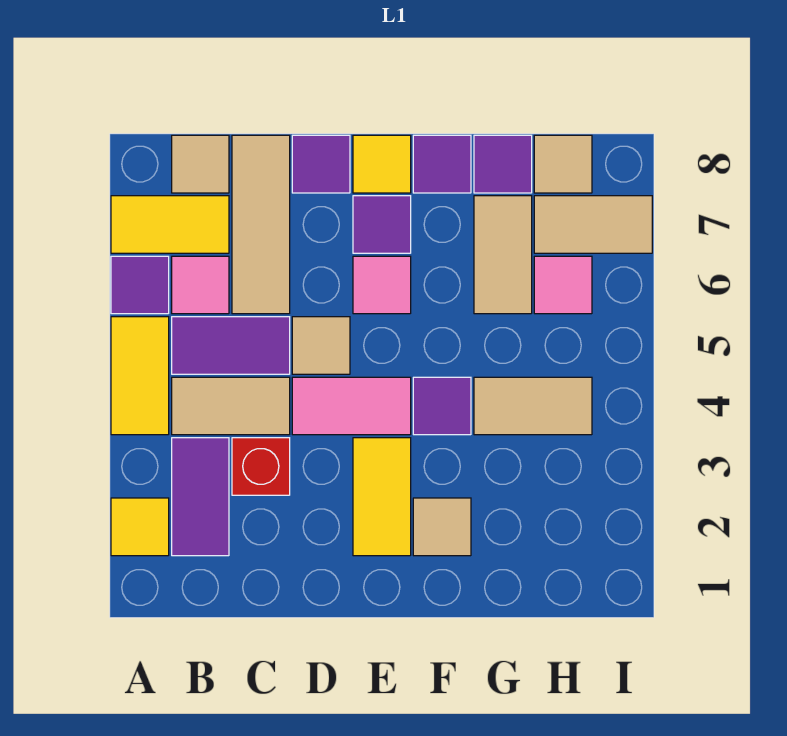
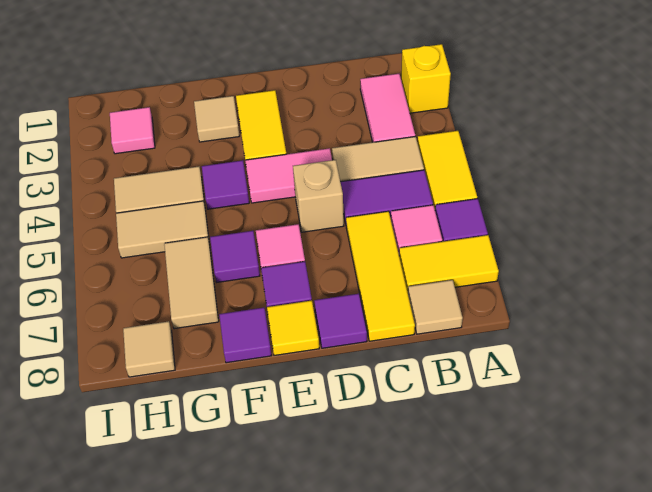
yellow 1x1 tile [111,498,169,556] -> yellow 1x1 brick [401,44,451,113]
purple 1x2 tile [172,438,229,556] -> pink 1x2 tile [360,74,415,142]
red 1x1 brick [232,438,290,495] -> none
tan 1x3 tile [232,135,290,314] -> yellow 1x3 tile [346,211,415,341]
tan 1x1 tile [292,317,350,374] -> tan 1x1 brick [293,160,344,232]
purple 1x1 tile [474,135,532,193] -> purple 1x1 tile moved to [210,231,260,282]
pink 1x1 tile [534,256,592,314] -> pink 1x1 tile moved to [110,107,155,154]
tan 1x2 tile [534,196,652,253] -> tan 1x2 tile moved to [116,201,209,258]

